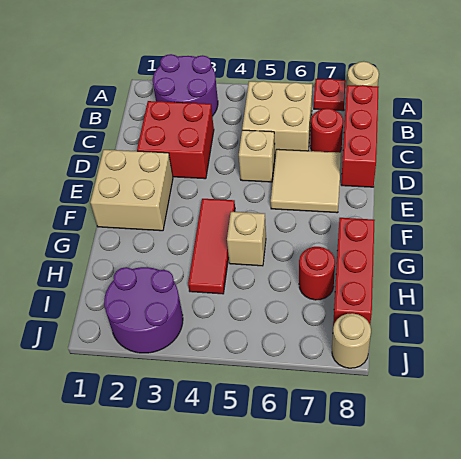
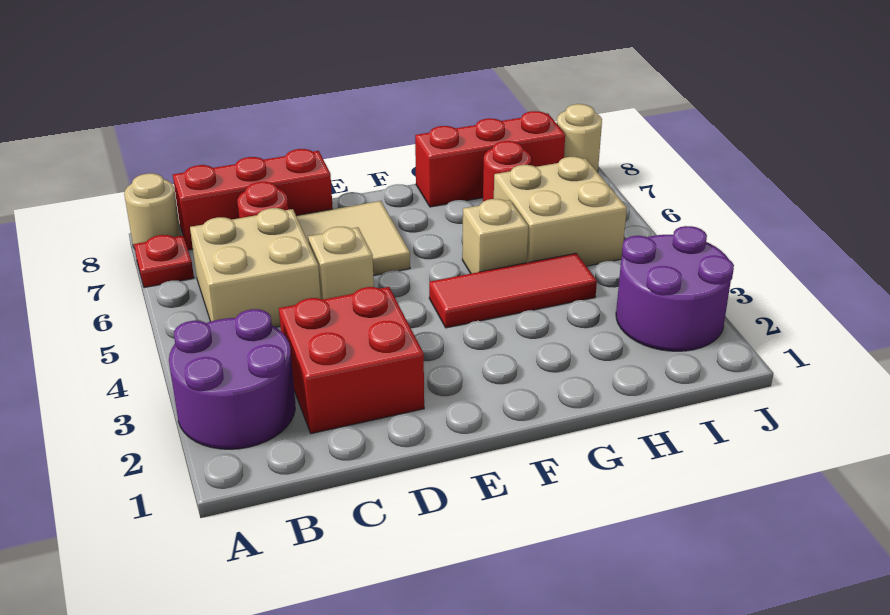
tan 2x2 brick [90,150,173,231] -> tan 2x2 brick moved to [494,157,627,266]

